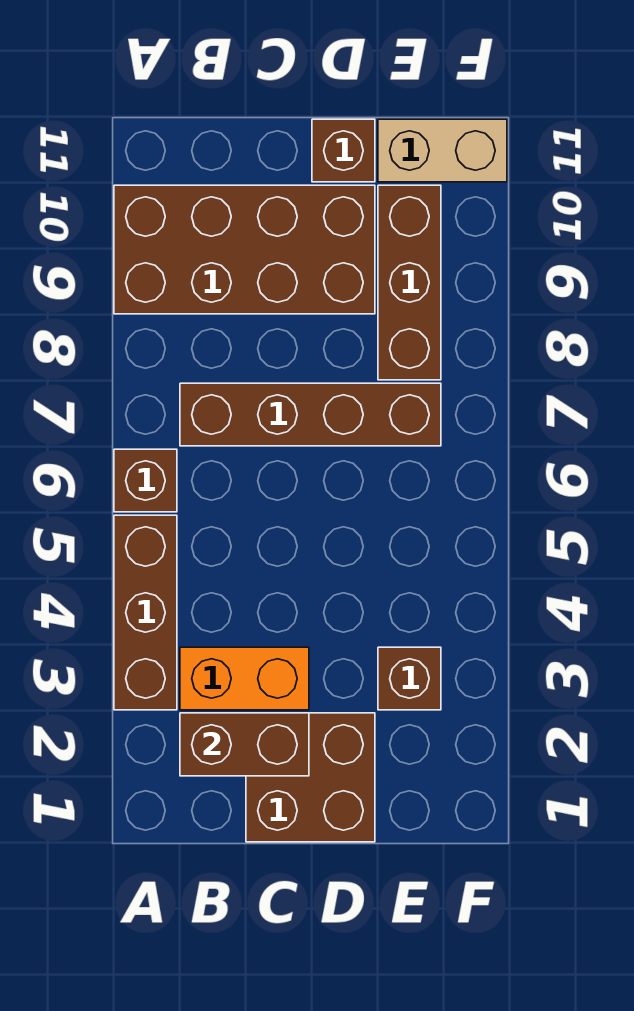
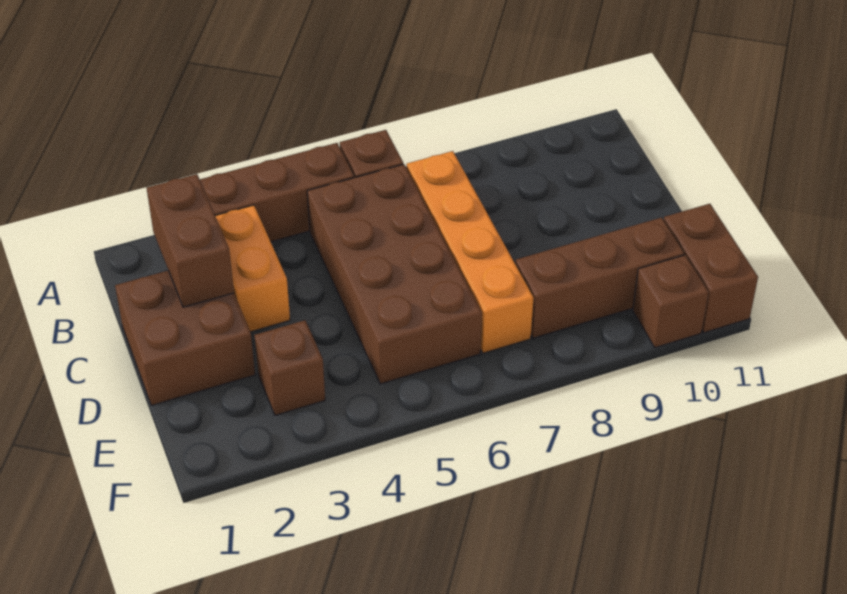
brown 2x4 brick [114,185,375,314] -> brown 2x4 brick moved to [307,164,482,384]
brown 1x4 brick [180,383,441,446] -> orange 1x4 brick [407,151,534,353]
brown 1x1 brick [312,119,375,182] -> brown 1x1 brick moved to [633,255,709,348]
tan 1x2 brick [378,119,507,182] -> brown 1x2 brick [664,204,758,333]

